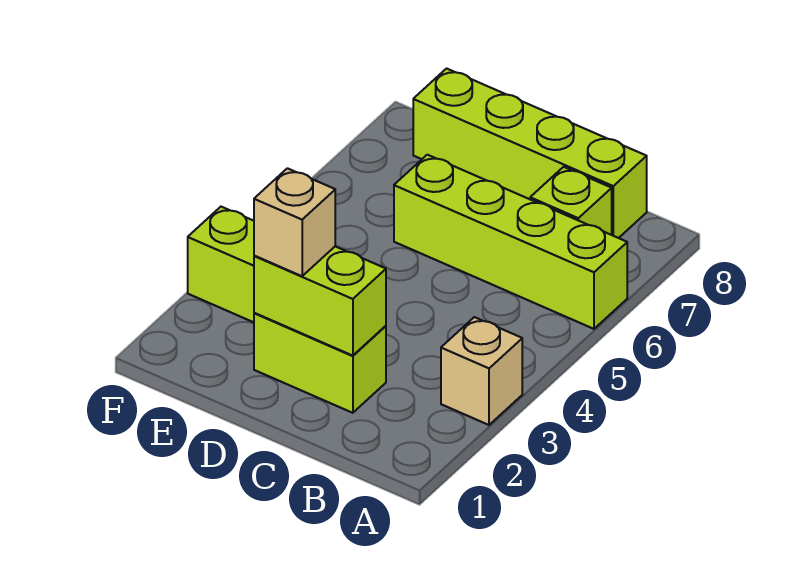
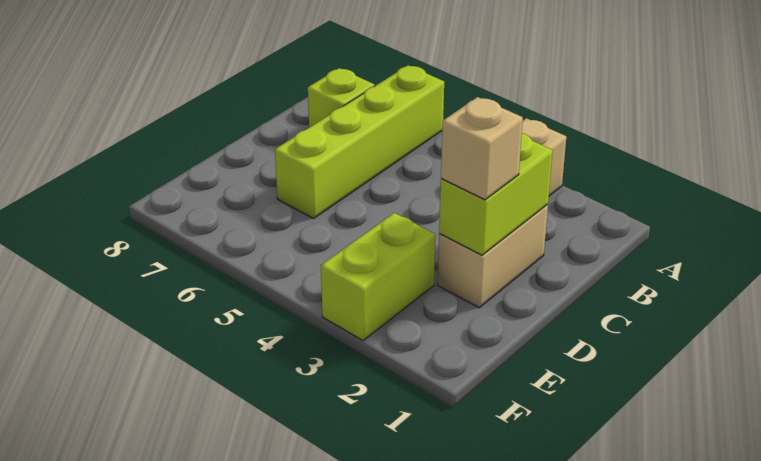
lime 1x4 brick [413,69,647,238] -> none
lime 1x2 brick [254,313,386,413] -> tan 1x2 brick [438,204,548,308]

